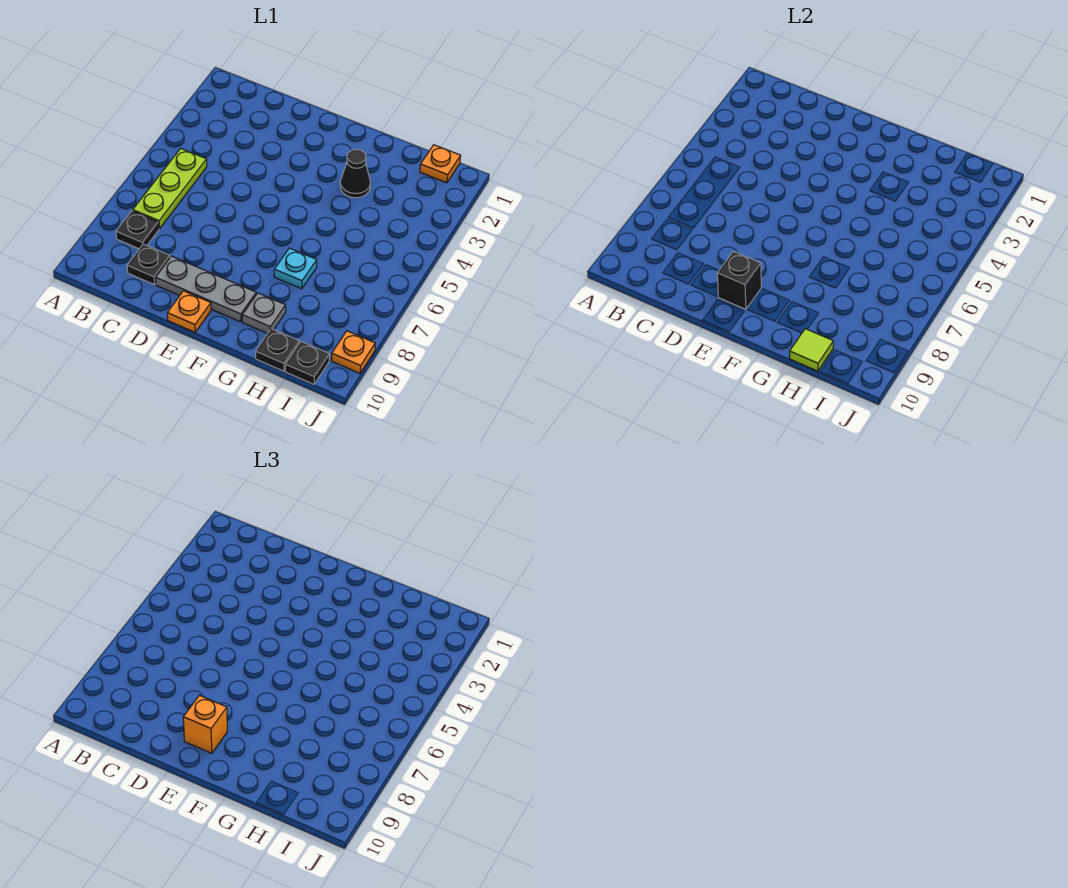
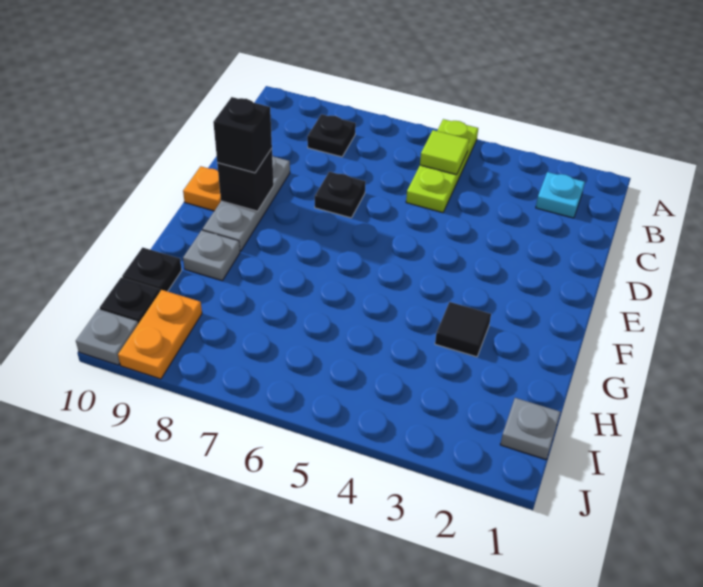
lime 1x3 plate [133,148,207,229] -> lime 1x3 plate turned to [406,119,478,213]
black 1x1 plate [127,244,170,285] -> black 1x1 plate moved to [315,172,366,218]
orange 1x1 brick [183,695,227,753] -> black 1x1 brick [213,97,272,173]
black 1x1 cone [340,149,370,198] -> black 1x1 tile [435,302,491,357]
cyan 1x1 plate [274,248,317,289] -> cyan 1x1 plate moved to [536,172,585,218]
lime 1x1 tile [790,329,833,371] -> lime 1x1 tile moved to [420,130,469,175]
orange 1x1 plate [420,145,461,183] -> grey 1x1 plate [500,398,561,459]
orange 1x1 plate [331,331,375,373] -> orange 1x2 plate [118,290,202,379]
none -> grey 1x1 plate [76,309,138,365]

